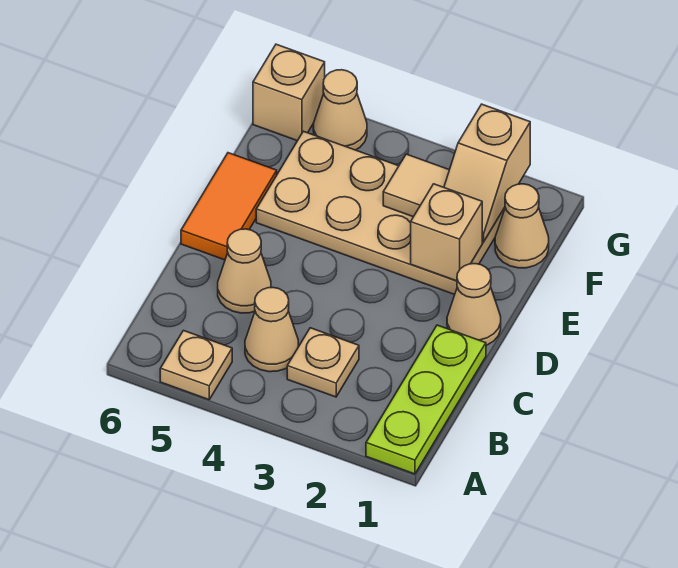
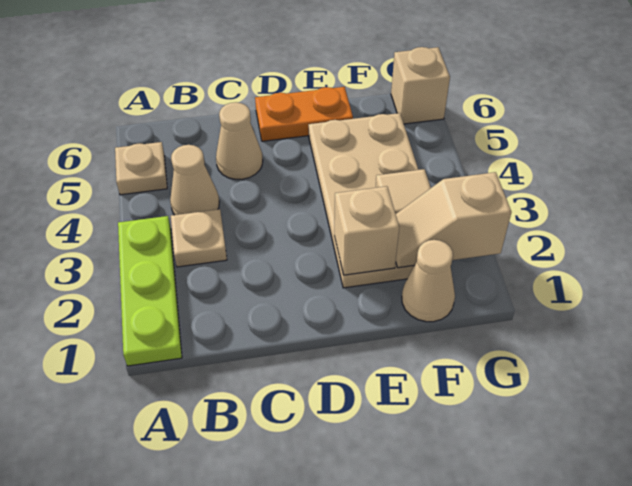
lime 1x3 plate [366,325,486,474] -> lime 1x3 plate turned to [118,216,182,366]
tan 1x1 cone [447,264,501,345] -> none
orange 1x2 tile [181,153,277,260] -> orange 1x2 plate [255,87,353,141]
tan 1x1 cone [313,70,367,150] -> none

